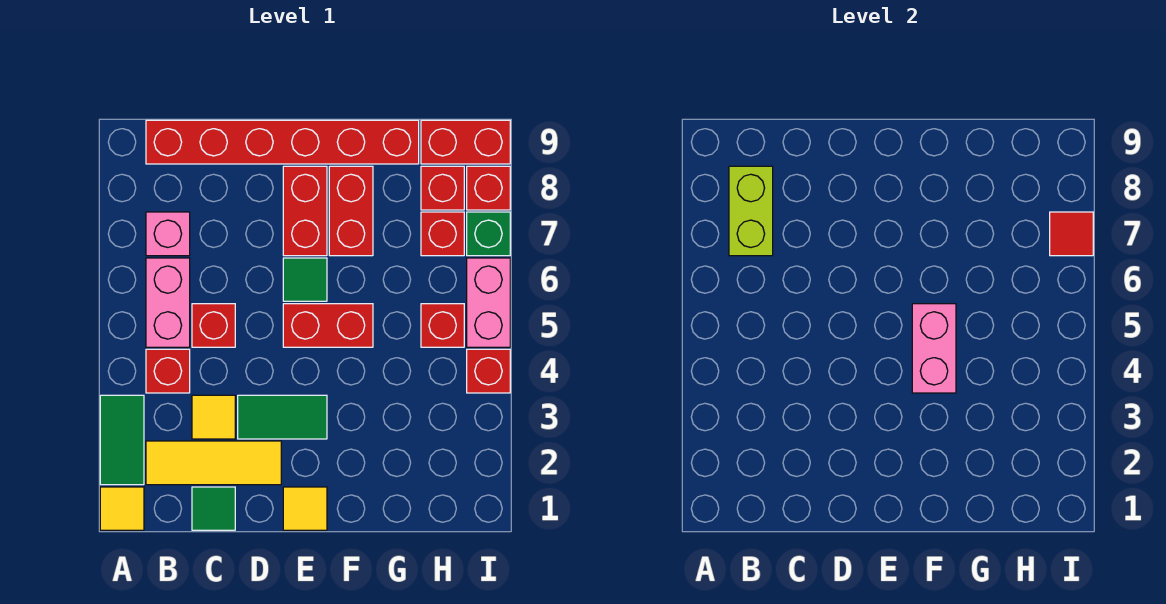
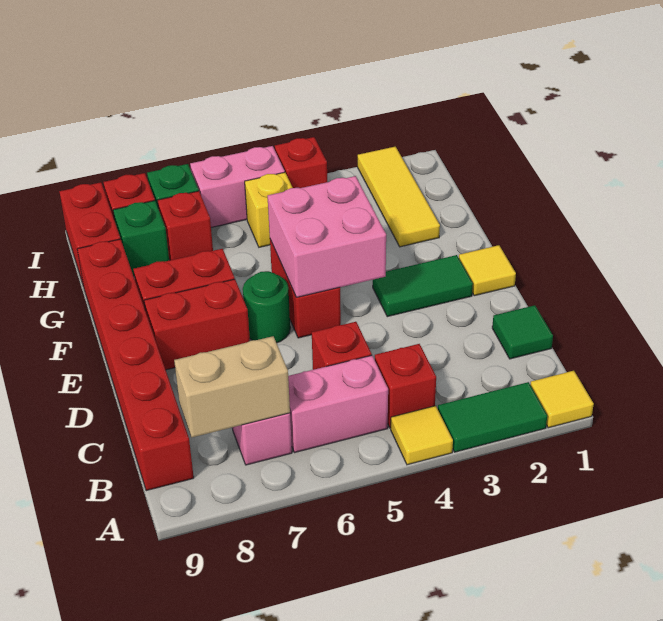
yellow 1x3 tile [146,441,281,485] -> yellow 1x3 tile moved to [358,147,440,247]
lime 1x2 brick [729,166,773,256] -> tan 1x2 brick [174,336,290,437]
yellow 1x1 tile [192,395,235,439] -> yellow 1x1 tile moved to [391,406,453,465]
green 1x2 tile [238,395,327,439] -> green 1x2 tile turned to [373,255,473,317]
green 1x1 tile [283,258,327,301] -> green 1x1 round brick [243,271,290,343]
pink 1x2 brick [912,304,956,393] -> pink 2x2 brick [267,176,386,297]
red 1x1 brick [421,304,464,347] -> yellow 1x1 brick [245,172,293,247]
red 1x1 brick [421,166,464,210] -> green 1x1 brick [113,201,169,276]
red 1x1 tile [1050,212,1093,256] -> none

